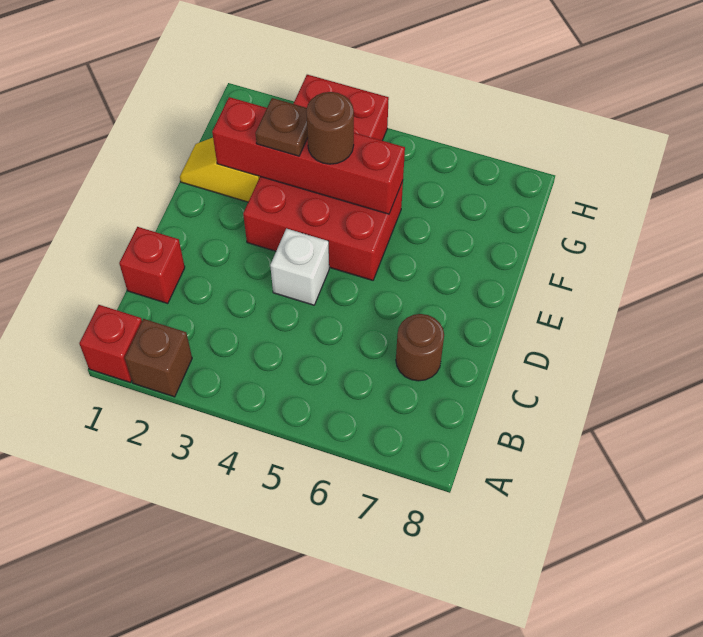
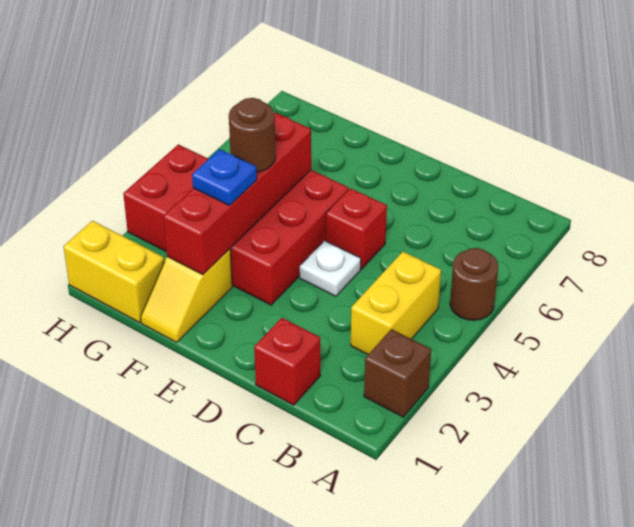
red 1x1 brick [79,305,142,383] -> red 1x1 brick moved to [326,188,387,269]
none -> yellow 1x2 brick [351,252,441,355]
brown 1x1 round brick [396,314,444,381] -> brown 1x1 round brick moved to [450,248,498,320]
white 1x1 brick [270,229,329,305] -> white 1x1 plate [300,241,361,296]
brown 1x1 plate [255,98,308,156] -> blue 1x1 plate [192,149,257,205]
none -> yellow 1x2 brick [63,221,164,323]

